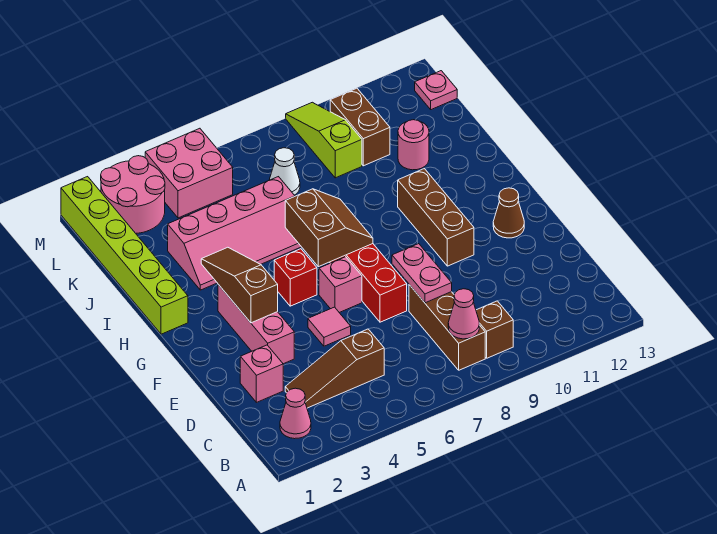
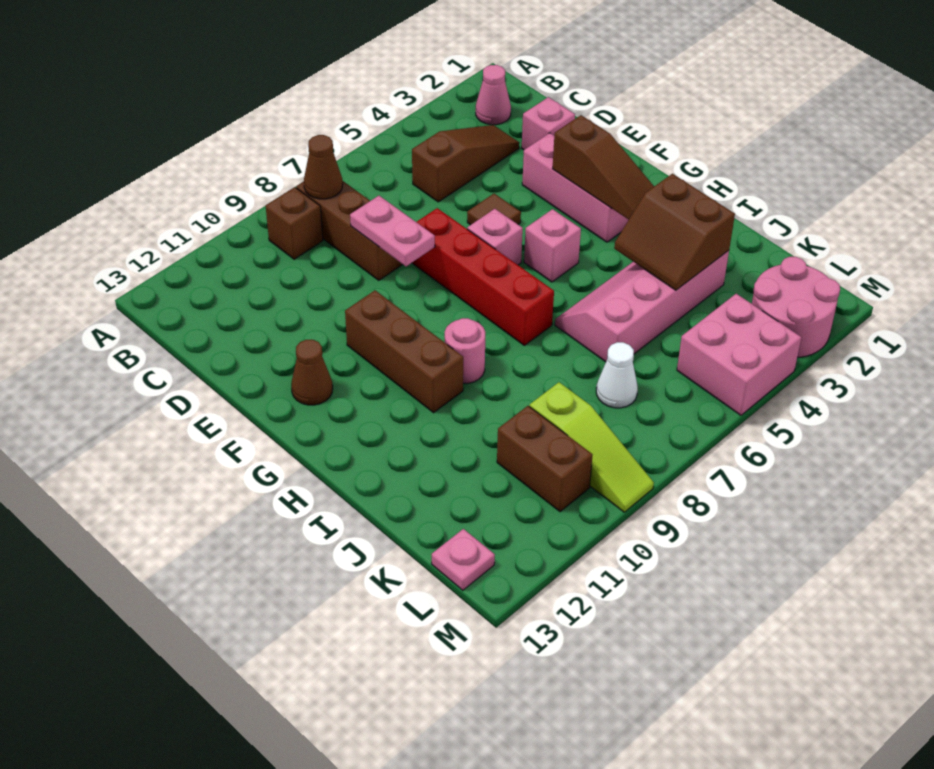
pink 1x1 cone [448,289,479,339] -> brown 1x1 cone [304,135,343,199]
pink 1x1 tile [308,307,351,346] -> brown 1x1 tile [467,194,521,225]
red 1x1 brick [274,249,317,306] -> pink 1x1 brick [524,209,581,282]
brown 2x2 slope [285,189,373,267] -> brown 2x2 slope moved to [614,174,735,290]
lime 1x6 brick [61,177,188,334] -> none
pink 1x1 round brick [398,120,429,170] -> pink 1x1 round brick moved to [445,318,485,383]

